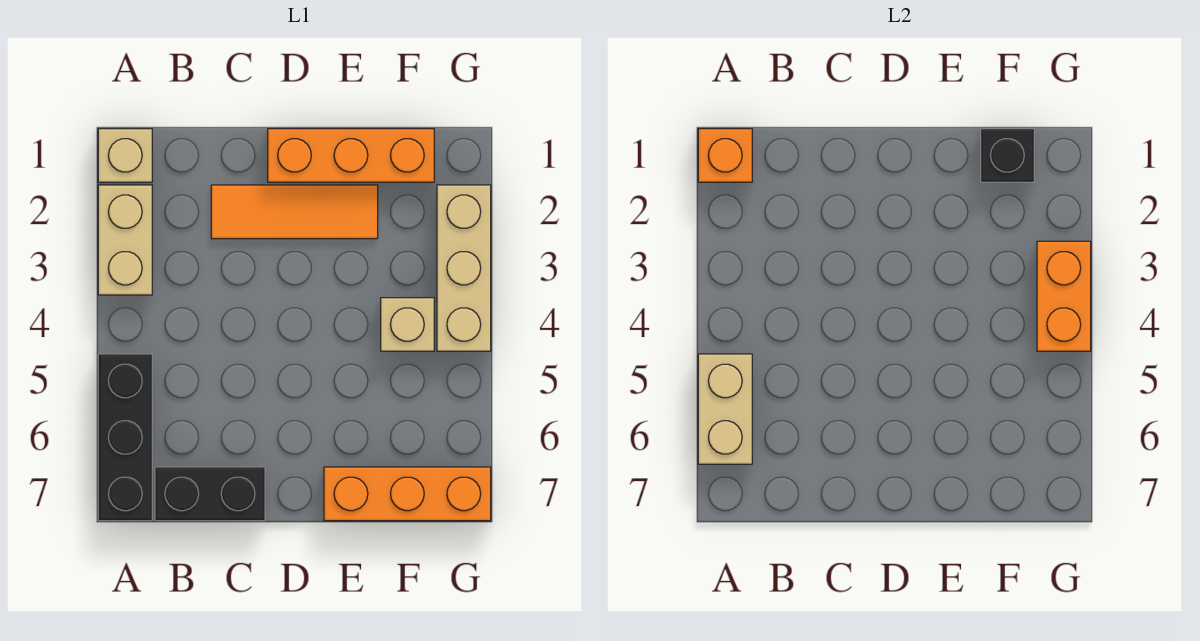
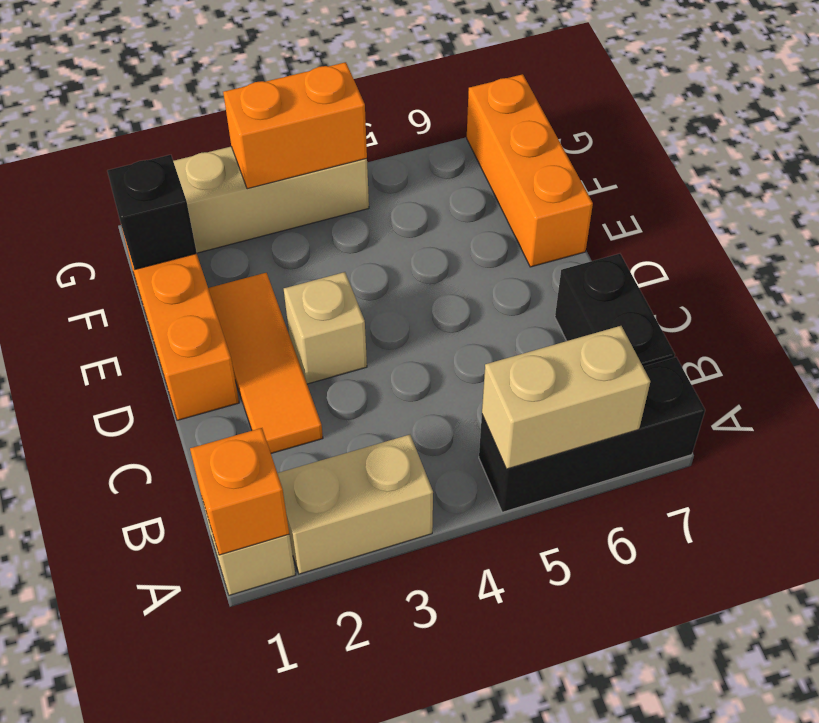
tan 1x1 brick [381,298,434,351] -> tan 1x1 brick moved to [284,272,367,384]

